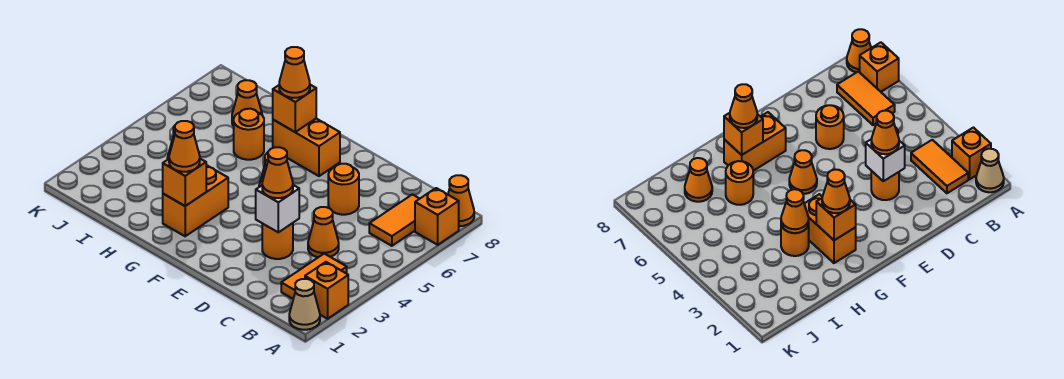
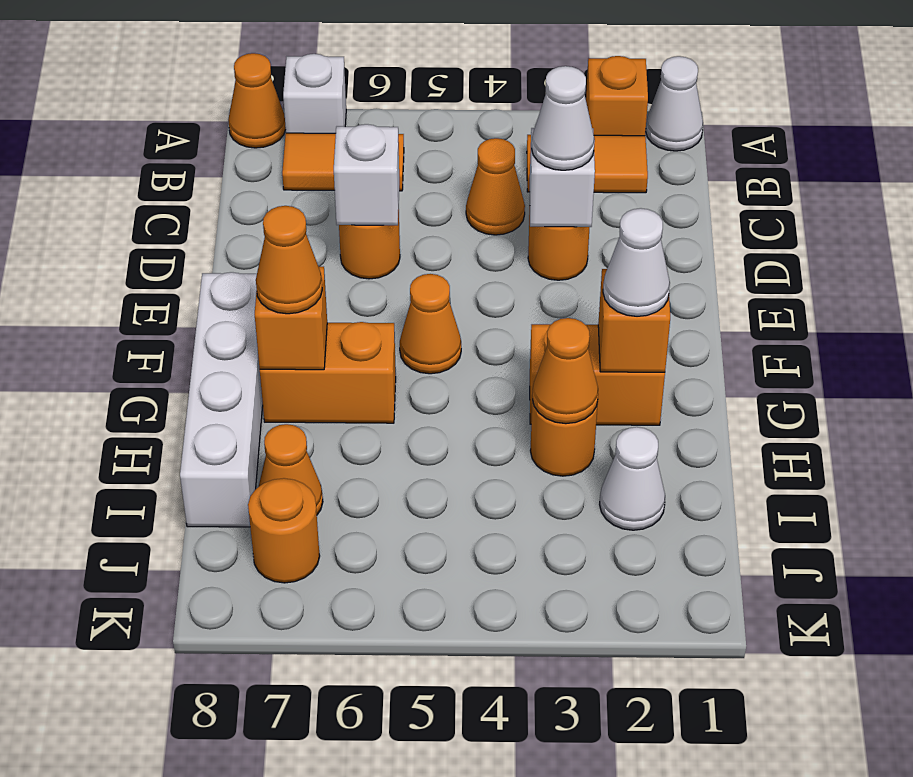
tan 1x1 cone [289,279,320,330] -> white 1x1 cone [646,56,703,151]
orange 1x1 brick [415,188,459,245] -> white 1x1 brick [283,54,346,133]
orange 1x1 cone [262,147,293,198] -> white 1x1 cone [532,66,595,170]
none -> white 1x1 brick [334,124,399,225]
orange 1x2 brick [273,119,340,176] -> orange 1x2 brick turned to [260,322,396,423]
none -> white 1x4 brick [180,272,263,527]
orange 1x1 cone [169,121,200,172] -> white 1x1 cone [603,208,670,316]
orange 1x1 round brick [234,109,264,160] -> orange 1x1 round brick moved to [248,478,320,583]
none -> white 1x1 cone [600,427,665,530]

